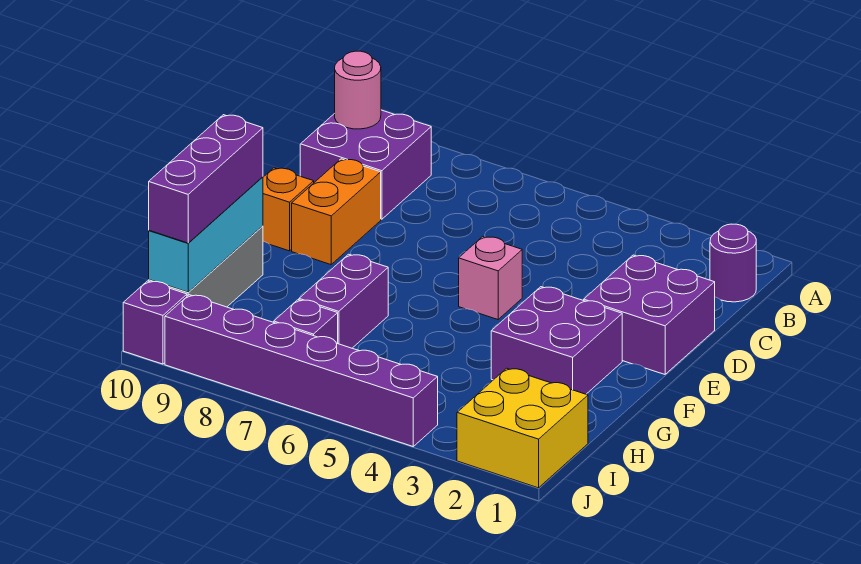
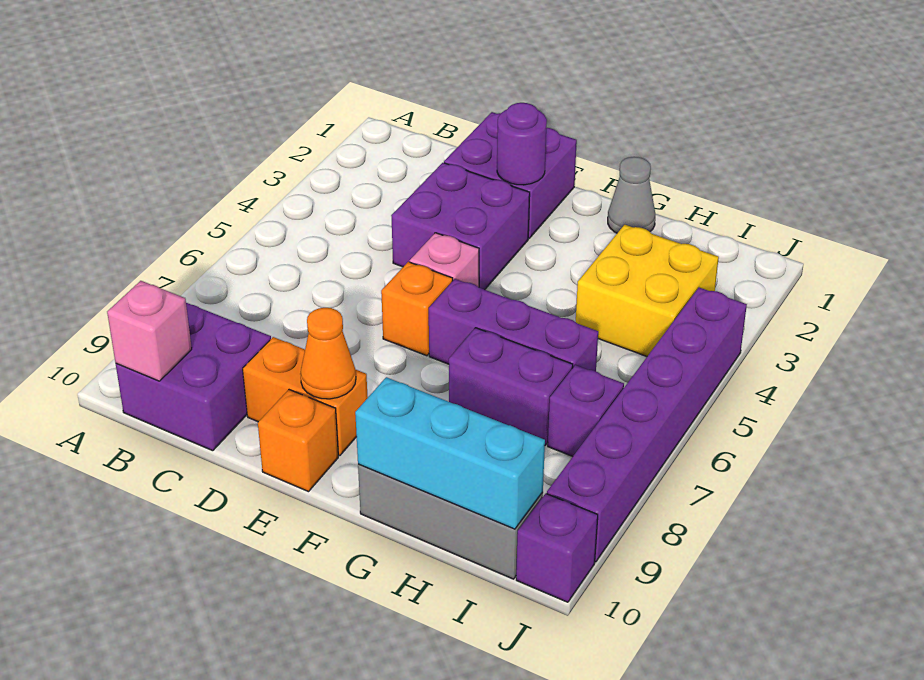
purple 1x1 round brick [710,224,756,302] -> purple 1x1 round brick moved to [497,103,547,185]
pink 1x1 round brick [335,51,381,129] -> pink 1x1 brick [107,281,192,381]
none -> orange 1x1 brick [381,262,453,356]
none -> orange 1x1 cone [300,308,356,399]
purple 2x2 brick [491,287,622,394] -> purple 2x2 brick moved to [391,163,530,290]
none -> grey 1x1 cone [608,157,655,233]
purple 1x3 brick [149,115,263,243] -> purple 1x3 brick moved to [429,279,598,371]
yellow 2x2 brick [457,368,588,488] -> yellow 2x2 brick moved to [576,225,719,356]

